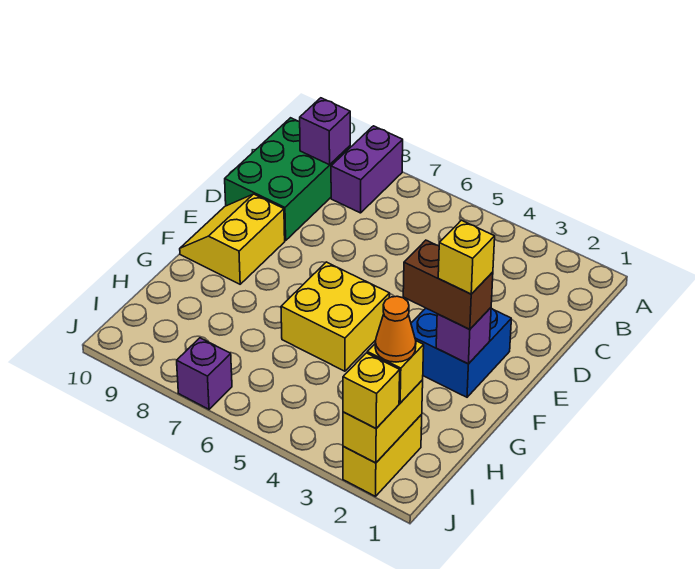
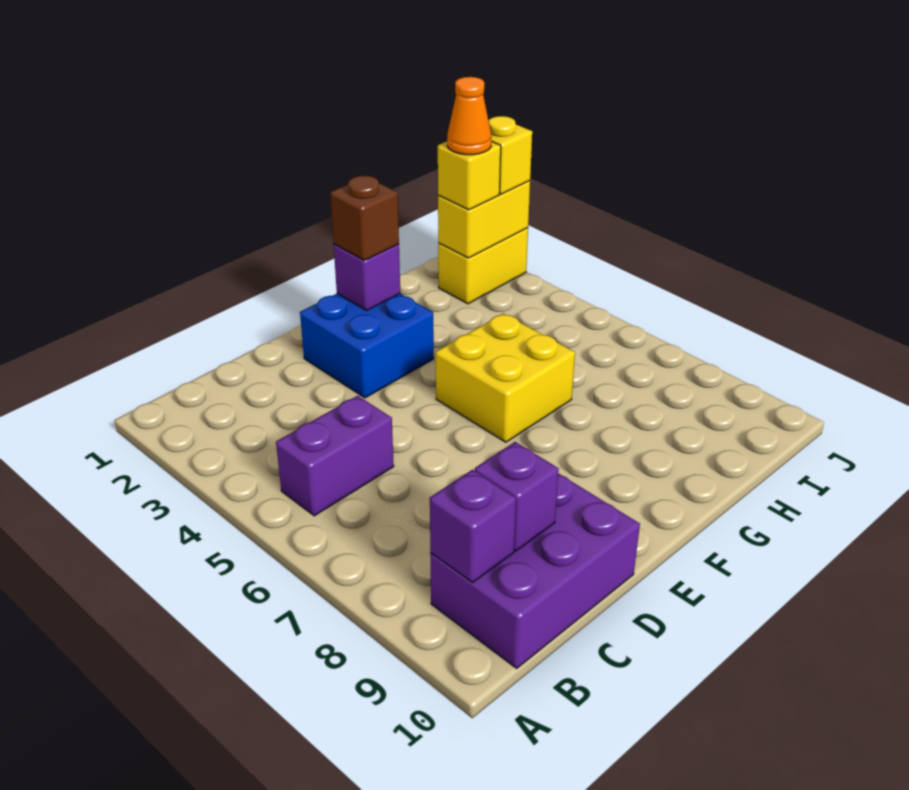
purple 1x2 brick [331,126,403,213] -> purple 1x2 brick moved to [276,396,394,516]
green 2x3 brick [225,118,350,241] -> purple 2x3 brick [430,473,640,668]
yellow 2x2 slope [180,194,285,284] -> none
brown 1x2 brick [403,240,493,329] -> brown 1x1 brick [330,176,399,260]
yellow 1x1 brick [438,220,495,294] -> none
purple 1x1 brick [177,338,232,409] -> purple 1x1 brick moved to [475,442,559,551]

